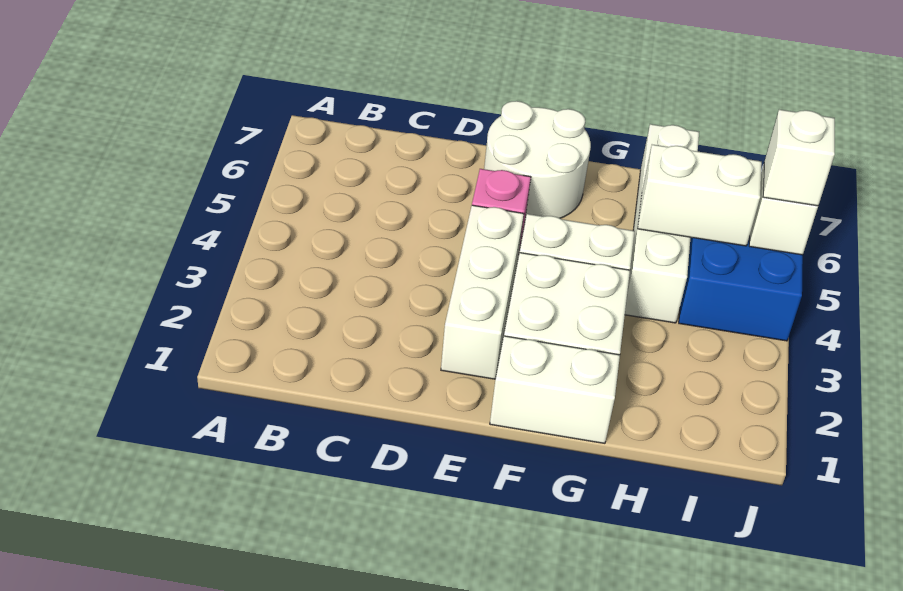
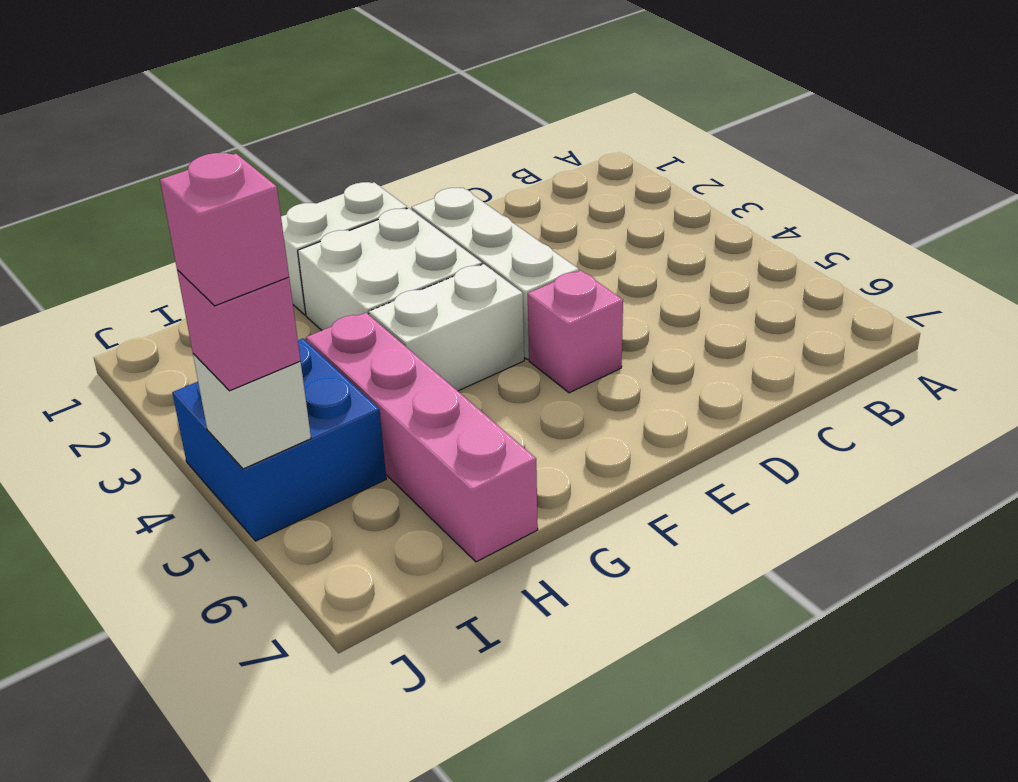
white 2x2 round brick [484,101,591,219] -> none
white 1x4 brick [625,124,699,323] -> pink 1x4 brick [306,313,538,562]
white 1x2 brick [638,145,762,246] -> none
white 1x1 brick [763,110,835,206] -> pink 1x1 brick [177,270,301,391]
none -> pink 1x1 brick [160,153,289,306]

